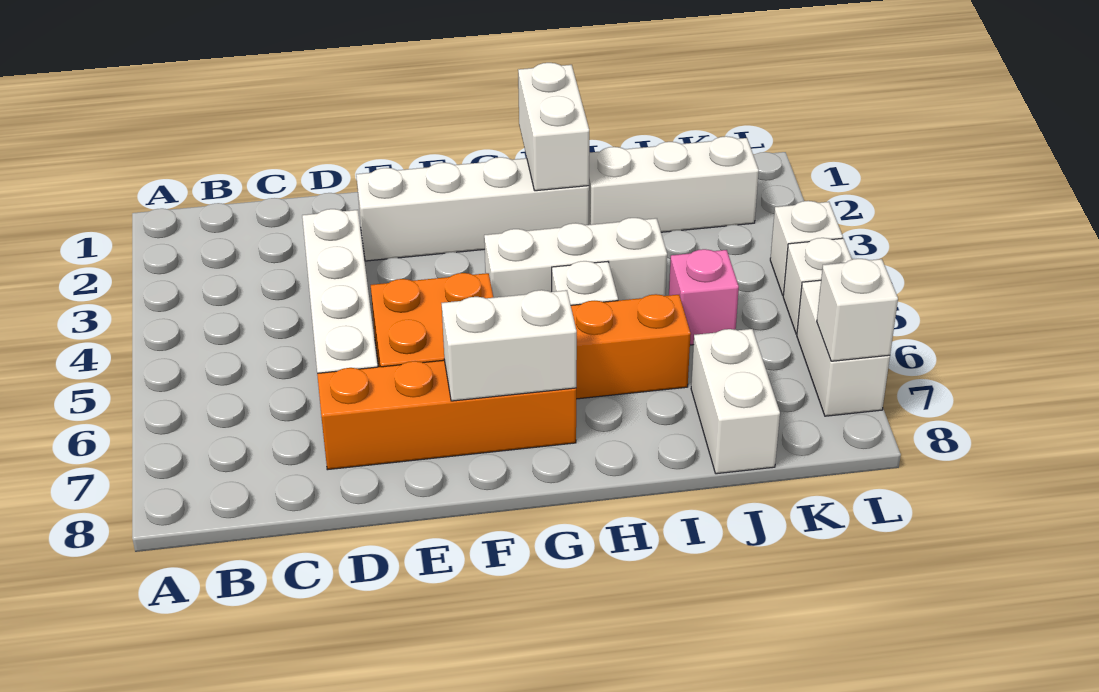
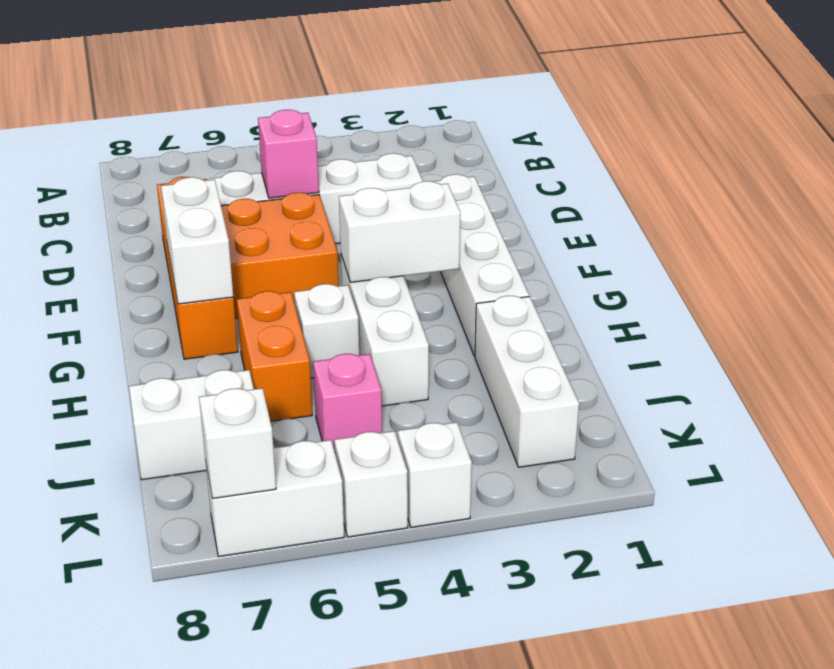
none -> pink 1x1 brick [258,110,319,198]
white 1x2 brick [518,63,589,191] -> white 1x2 brick moved to [339,181,460,282]

